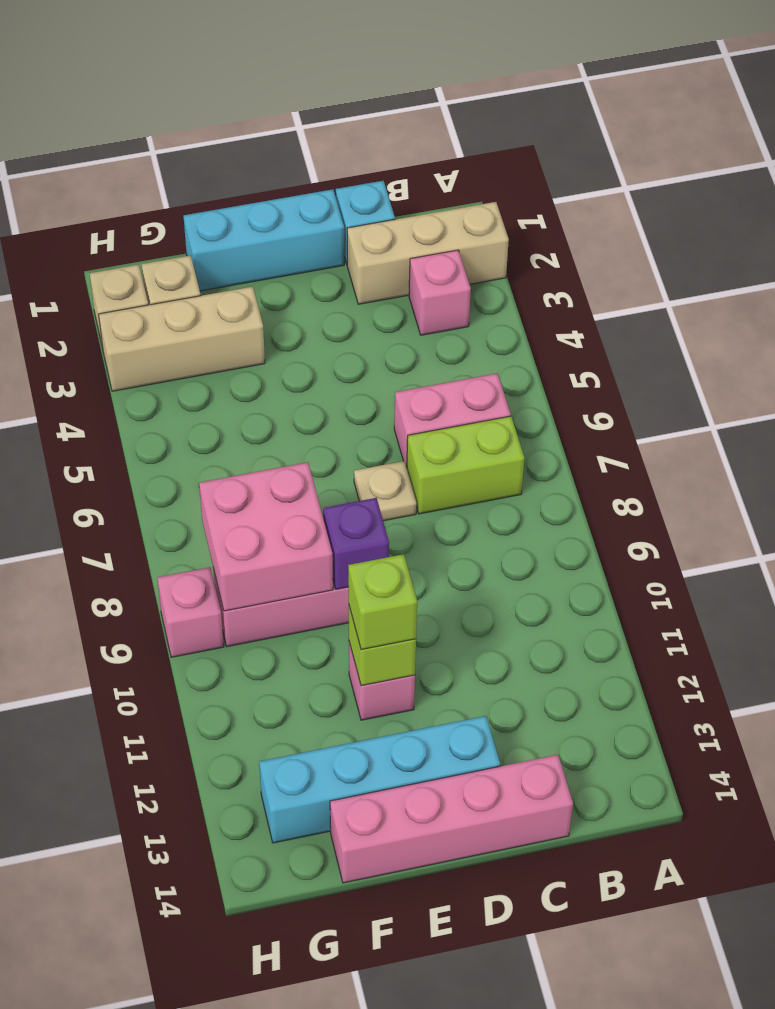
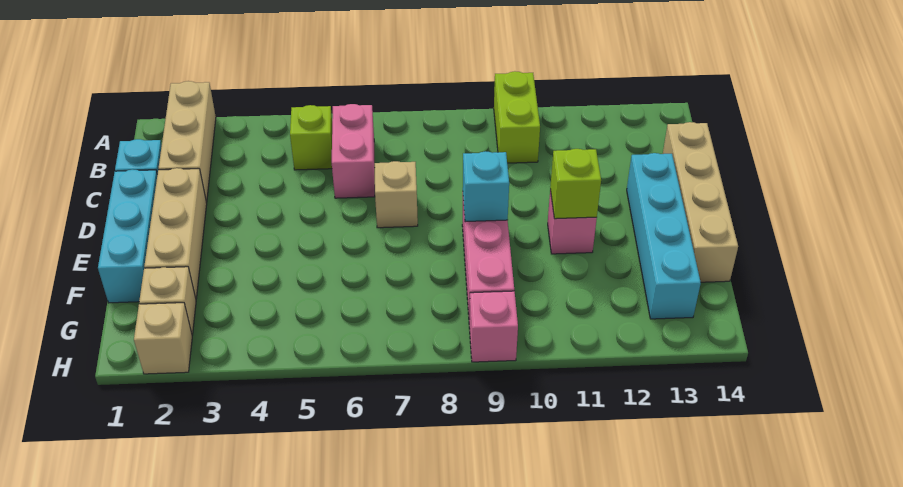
pink 1x1 brick [409,250,471,335] -> none
lime 1x2 brick [407,416,525,514] -> lime 1x2 brick moved to [494,71,540,163]
pink 1x4 brick [330,755,573,883] -> tan 1x4 brick [663,122,738,282]
tan 1x1 plate [354,461,416,521] -> tan 1x1 brick [375,161,418,228]
purple 1x1 brick [323,498,389,589] -> cyan 1x1 brick [463,151,509,222]
lime 1x1 brick [348,554,417,650] -> lime 1x1 brick moved to [290,105,332,170]
tan 1x3 brick [99,287,265,391] -> tan 1x3 brick moved to [144,168,207,299]
pink 2x2 brick [199,462,333,611] -> none

